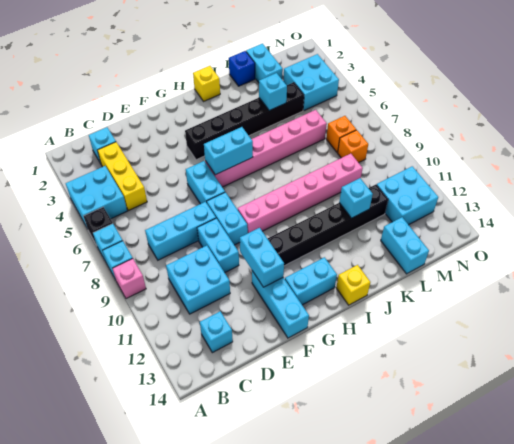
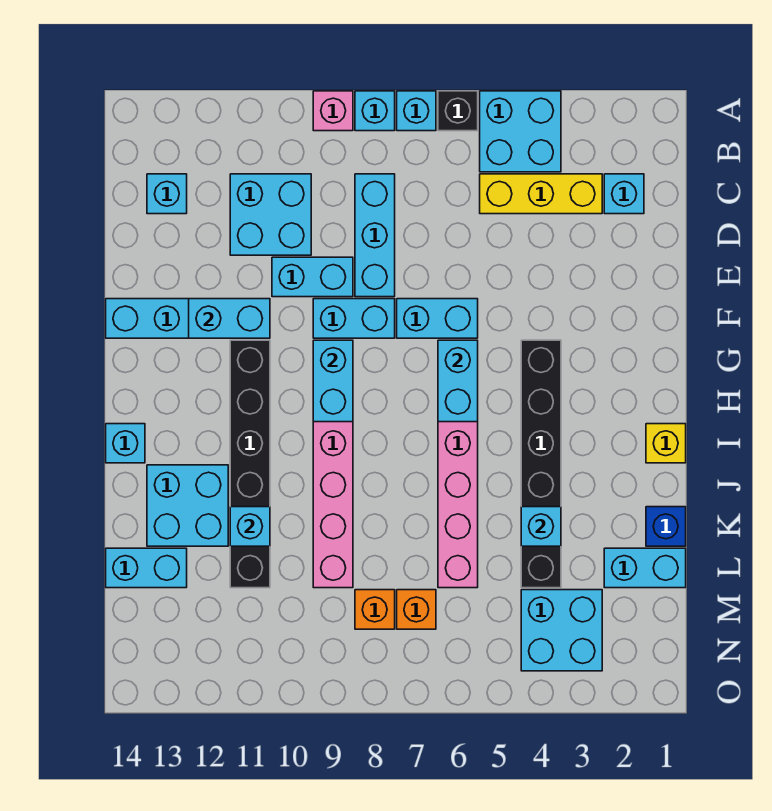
cyan 1x2 brick [285,257,337,305] -> cyan 1x2 brick moved to [313,340,353,422]
yellow 1x1 brick [336,265,370,305] -> cyan 1x1 brick [106,424,145,463]
cyan 2x2 brick [377,166,438,225] -> cyan 2x2 brick moved to [147,465,228,546]

